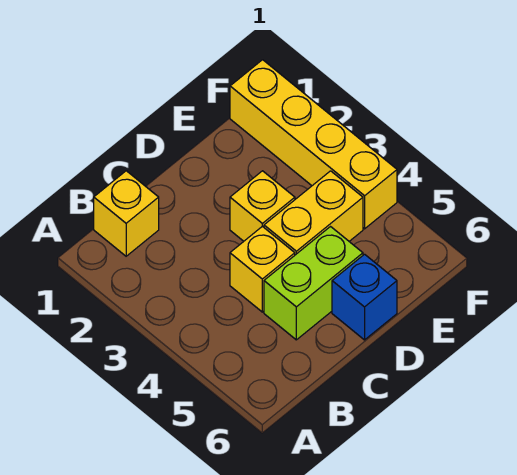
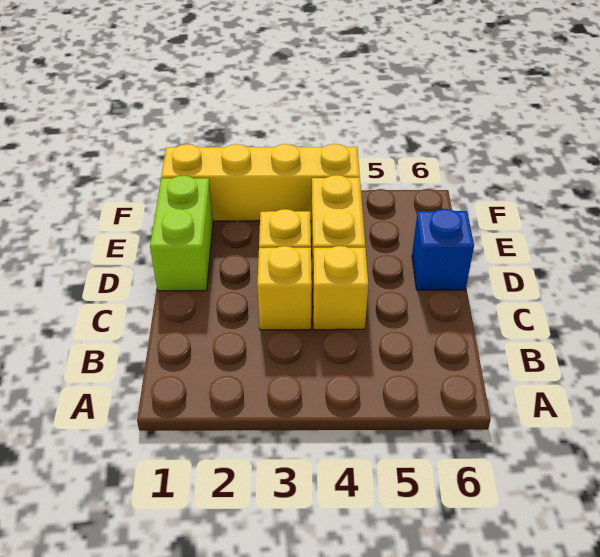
yellow 1x1 brick [94,171,159,256] -> yellow 1x1 brick moved to [257,246,312,330]
lime 1x2 brick [264,227,363,340] -> lime 1x2 brick moved to [150,176,213,291]

